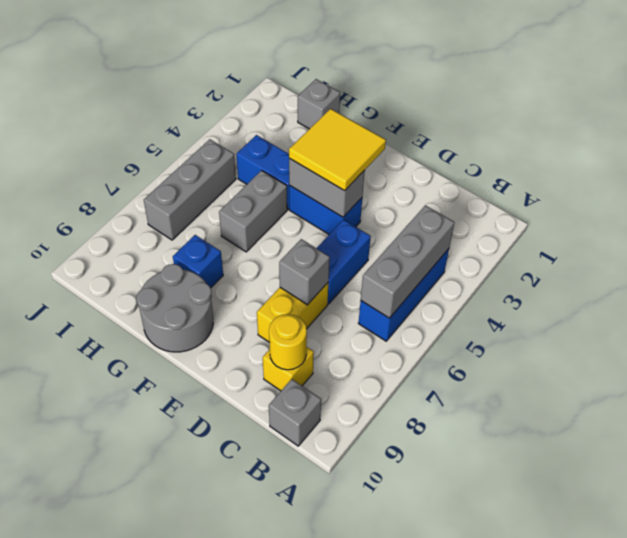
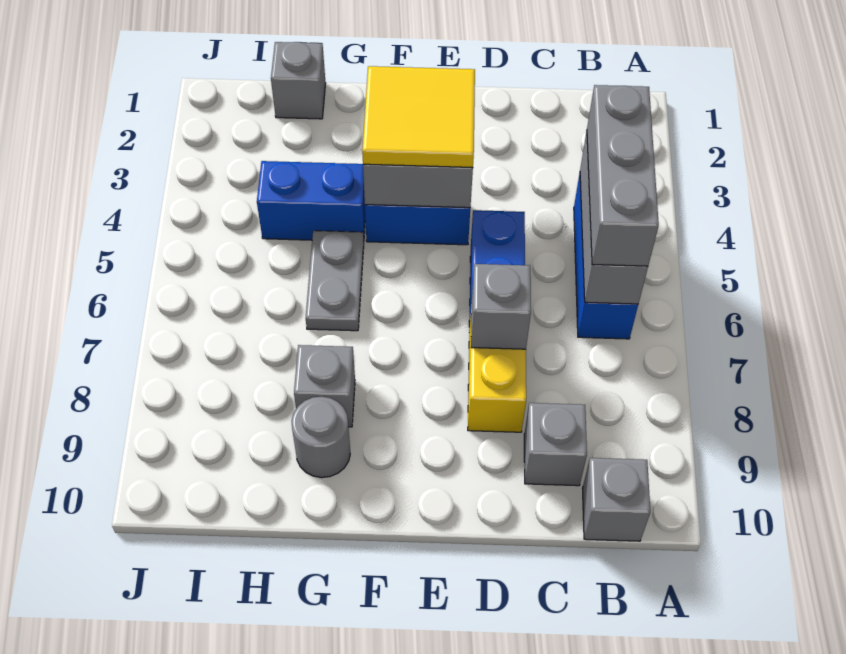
yellow 1x1 brick [263,347,314,391] -> grey 1x1 brick [524,403,587,486]
yellow 1x1 round brick [269,314,307,370] -> none
grey 2x2 round brick [137,264,213,352] -> grey 1x1 round brick [291,397,350,478]
grey 1x2 brick [219,170,287,252] -> grey 1x2 plate [306,231,364,331]
blue 1x1 brick [173,235,223,288] -> grey 1x1 brick [294,345,355,427]
grey 1x3 brick [144,139,236,240] -> grey 1x3 brick moved to [587,85,659,266]

